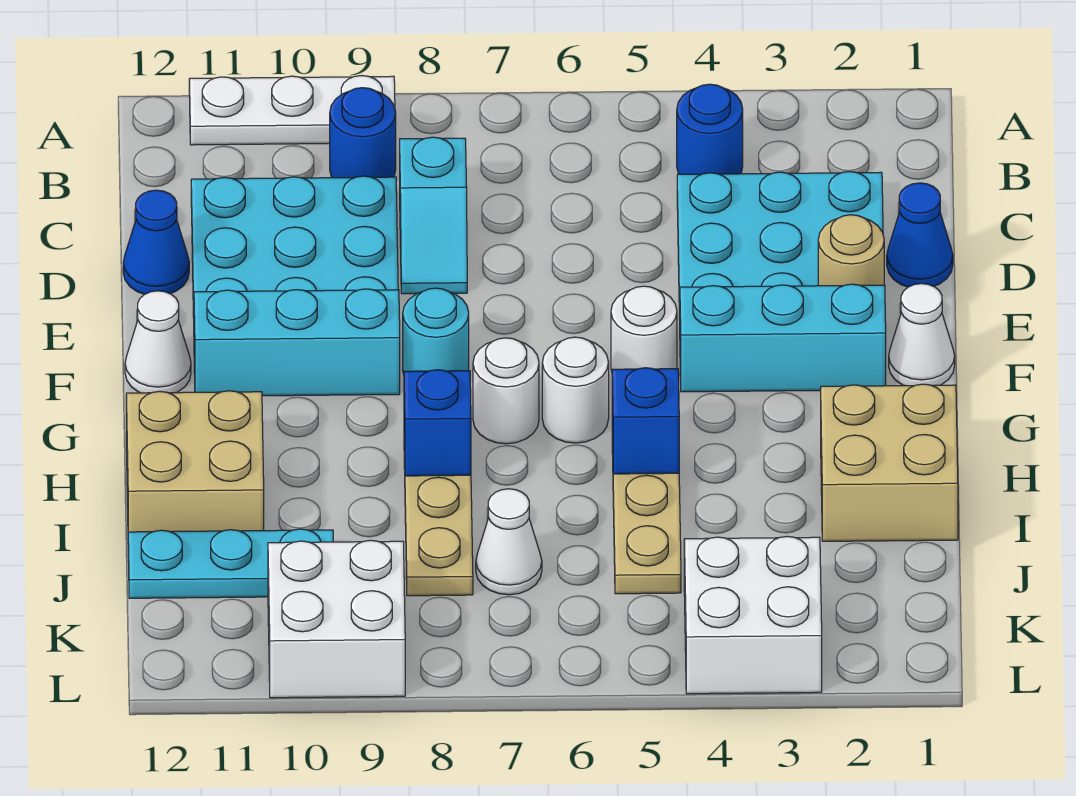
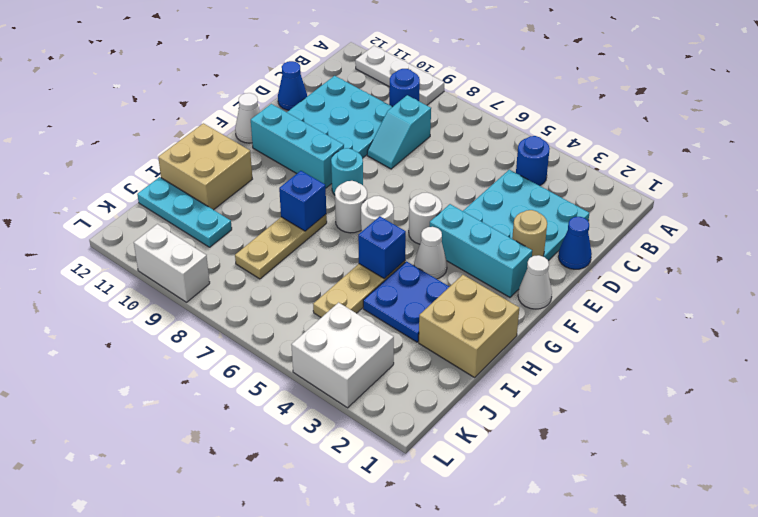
none -> blue 2x2 plate [363,261,449,342]
white 1x1 cone [476,489,542,595] -> white 1x1 cone moved to [414,227,447,279]
white 2x2 brick [268,540,405,698] -> white 1x2 brick [134,224,210,302]

